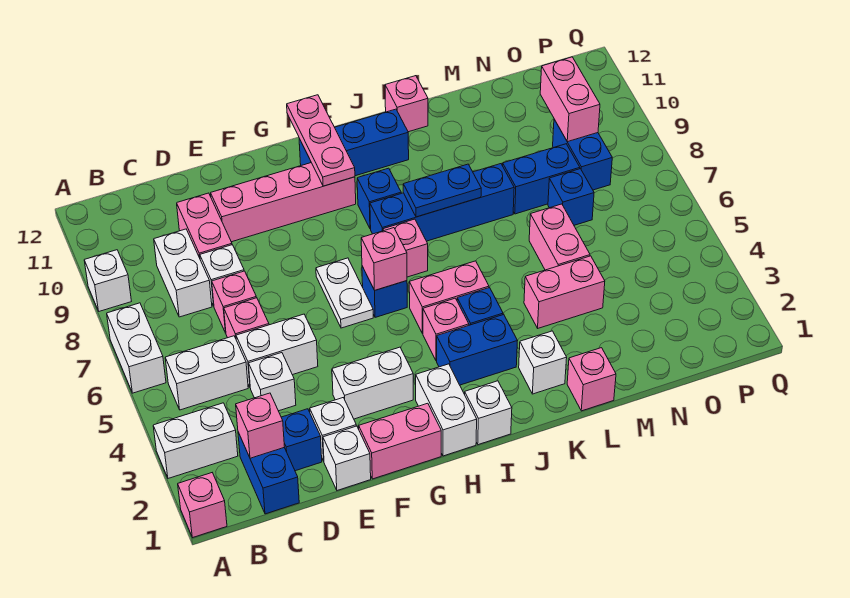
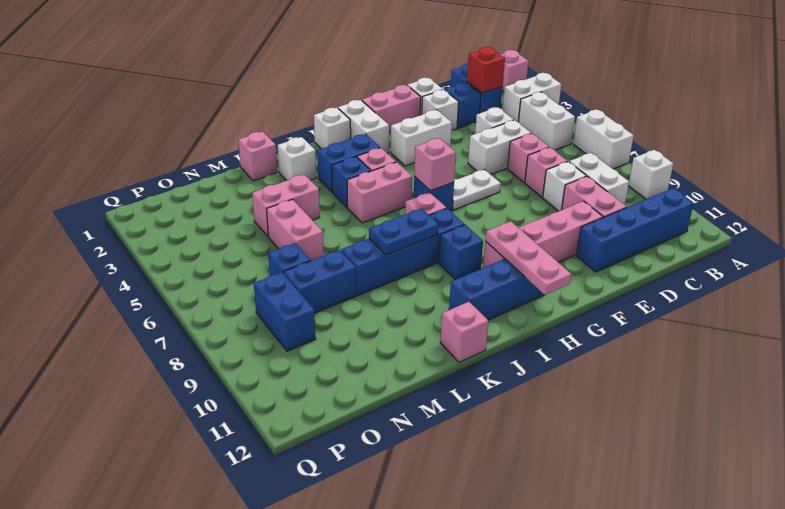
white 1x2 brick [165,336,248,410] -> white 1x2 brick turned to [519,92,575,150]
none -> blue 1x4 brick [576,188,694,272]
pink 1x1 brick [236,393,284,458] -> red 1x1 brick [467,47,505,93]
white 1x2 plate [316,258,373,328] -> white 1x2 plate turned to [452,169,501,210]
pink 1x2 brick [540,57,600,142] -> none

